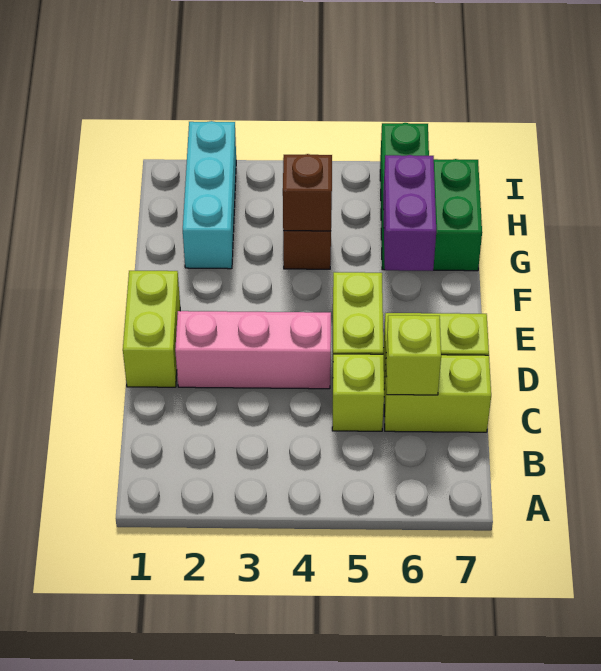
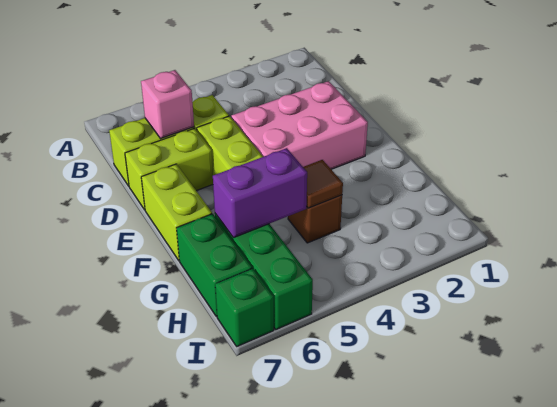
lime 1x1 brick [386,315,441,395] -> pink 1x1 brick [141,70,194,139]
lime 1x2 brick [123,271,180,387] -> lime 1x2 brick moved to [141,164,212,260]
pink 1x3 brick [175,311,331,389] -> pink 2x3 brick [231,81,368,169]
purple 1x2 brick [383,155,436,271] -> purple 1x2 brick turned to [213,148,307,238]
cyan 1x3 brick [183,121,236,269] -> none
brown 1x1 brick [283,154,332,231] -> brown 1x1 tile [303,160,343,208]
none -> green 1x1 brick [215,269,274,346]

